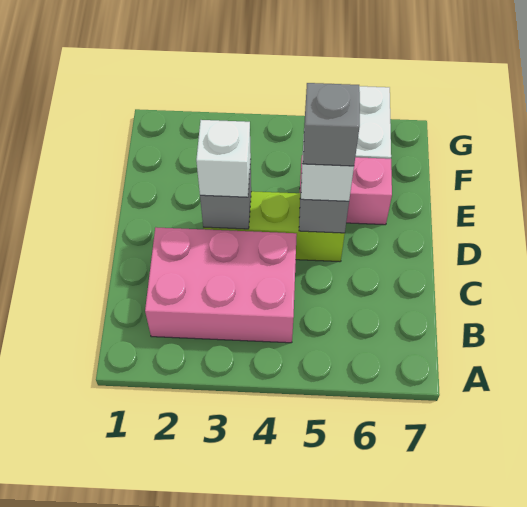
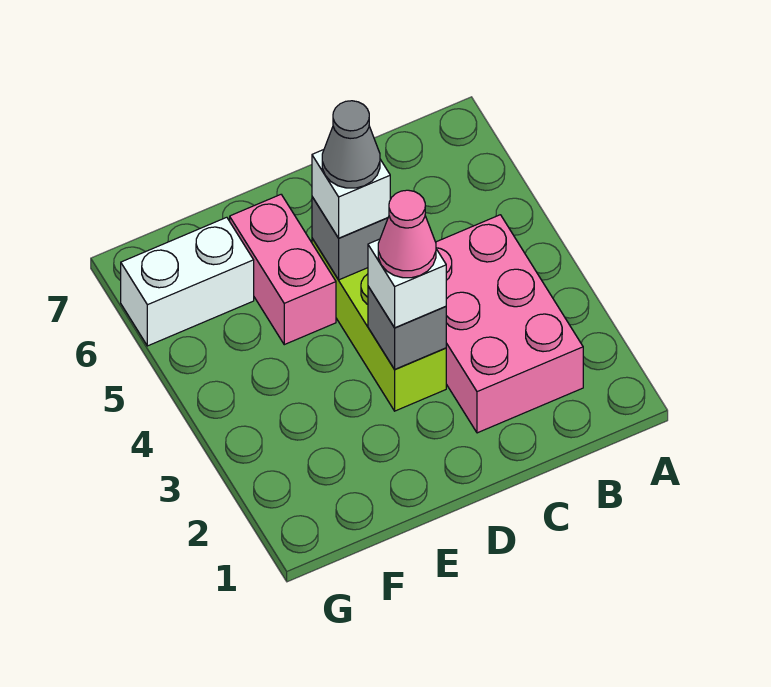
none -> pink 1x1 cone [378,190,436,278]
grey 1x1 brick [303,83,360,166] -> grey 1x1 cone [322,101,380,188]

